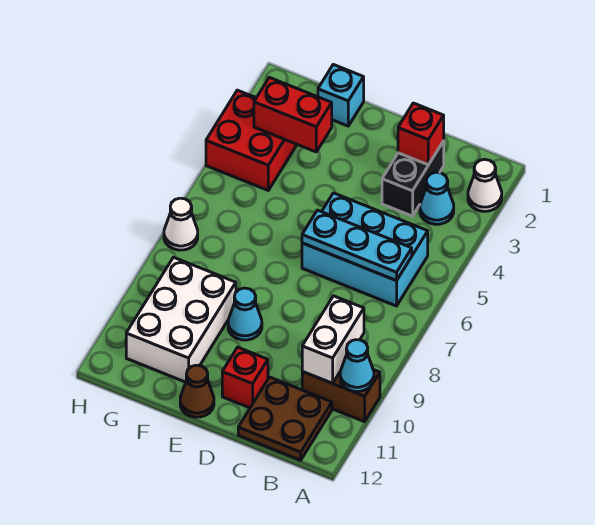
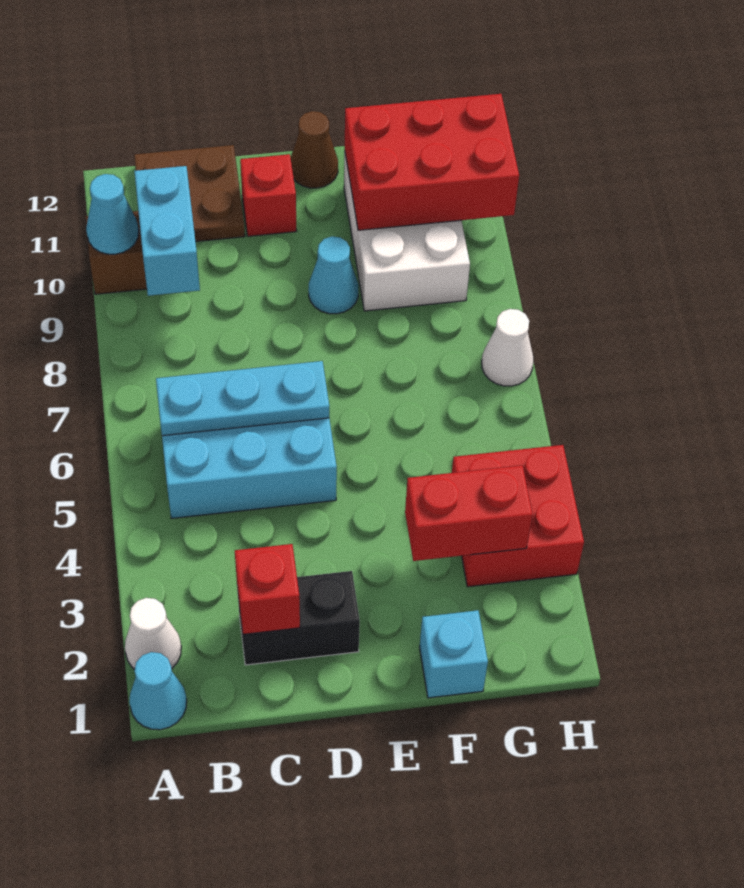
cyan 1x1 cone [420,172,454,224] -> cyan 1x1 cone moved to [129,652,187,730]
white 1x2 brick [302,296,364,383] -> cyan 1x2 brick [134,166,200,296]
black 1x2 brick [382,141,444,216] -> black 1x2 brick turned to [237,571,360,665]
none -> red 2x3 brick [345,94,519,230]

